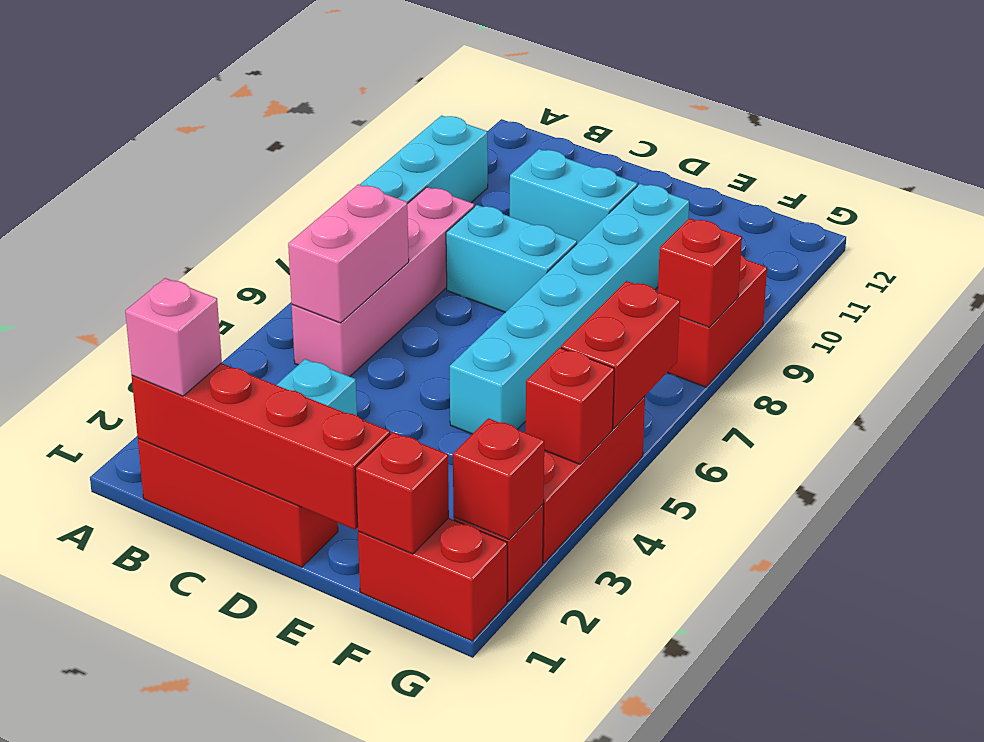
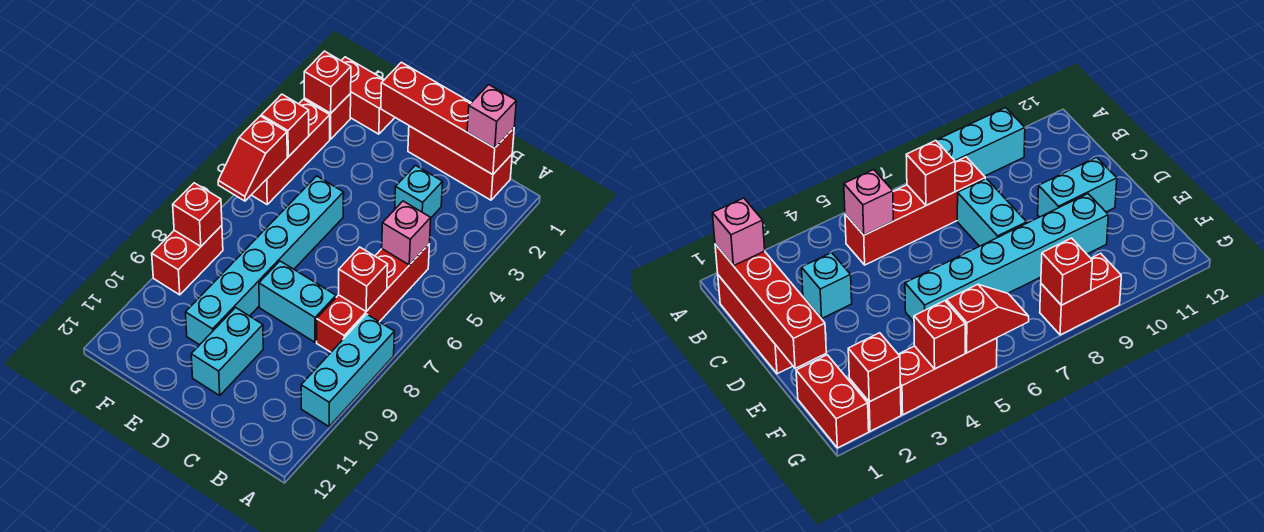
pink 1x4 brick [292,187,474,376] -> red 1x4 brick [317,244,429,352]
pink 1x2 brick [288,184,409,323] -> pink 1x1 brick [382,201,431,265]
cyan 1x2 brick [510,149,638,243] -> cyan 1x2 brick turned to [191,308,263,395]
red 1x1 brick [355,432,449,554] -> red 1x1 brick moved to [339,247,388,311]
red 1x2 brick [561,281,680,429] -> red 1x2 slope [218,116,287,201]

